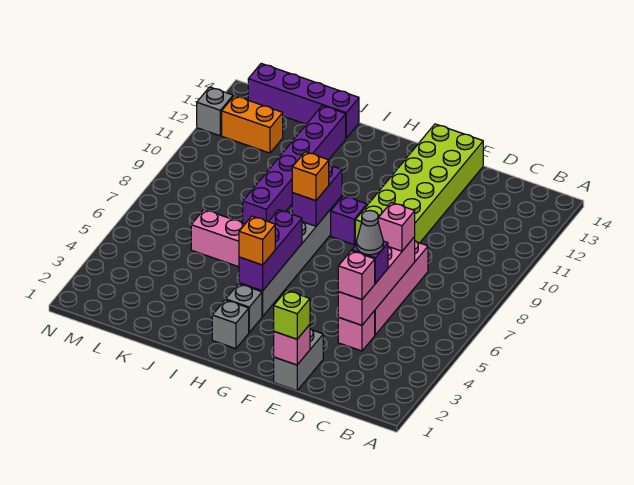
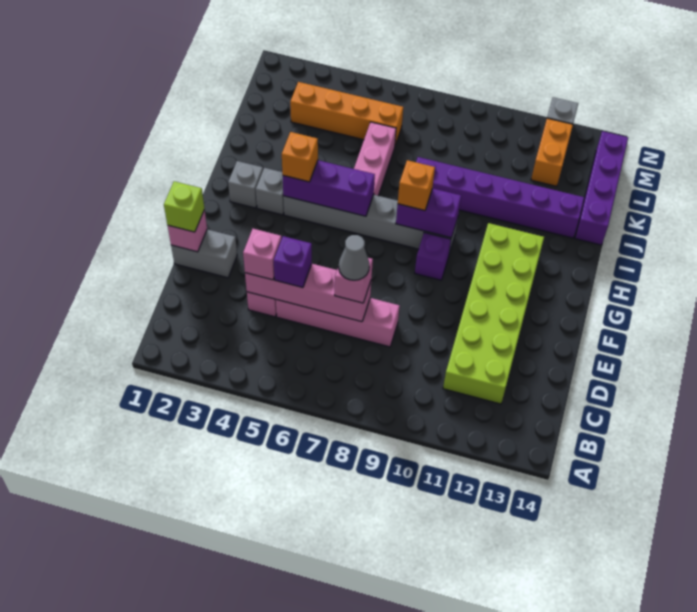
grey 1x1 cone [357,211,383,255] -> grey 1x1 cone moved to [339,235,369,280]
lime 2x6 brick [355,124,483,245] -> lime 2x6 brick turned to [443,223,544,404]
none -> orange 1x4 brick [290,82,403,146]

